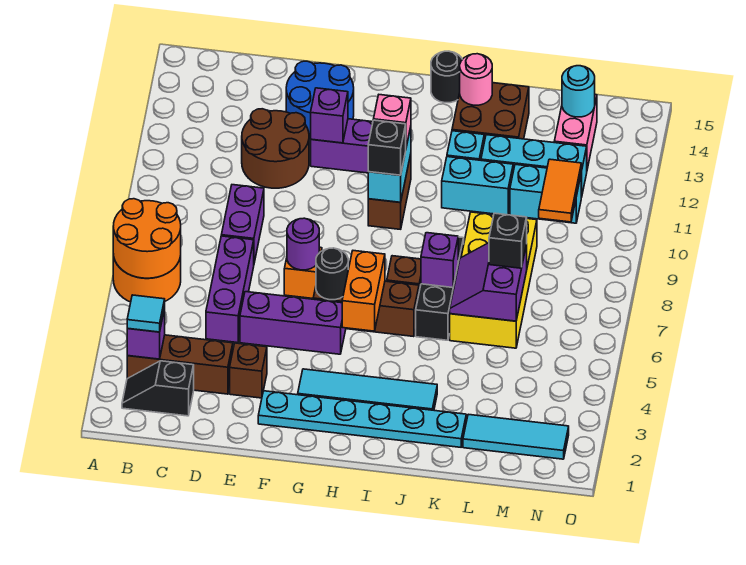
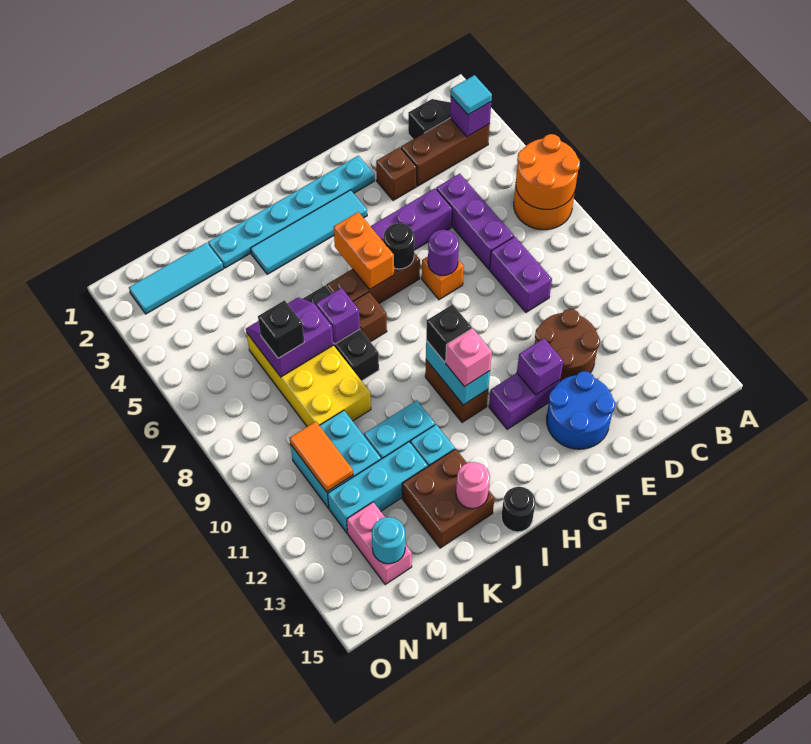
purple 2x2 slope [450,243,527,321] -> purple 2x2 slope turned to [246,297,333,377]
cyan 1x2 brick [510,164,581,223] -> cyan 2x2 brick [290,410,381,508]

